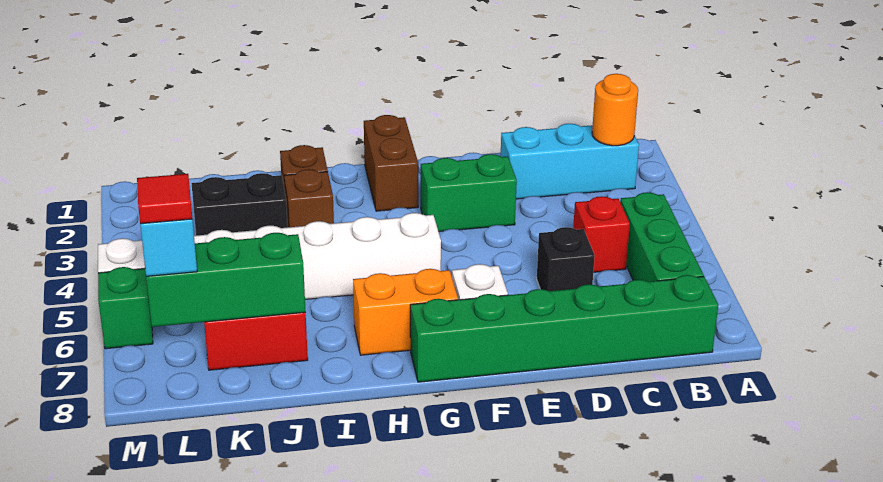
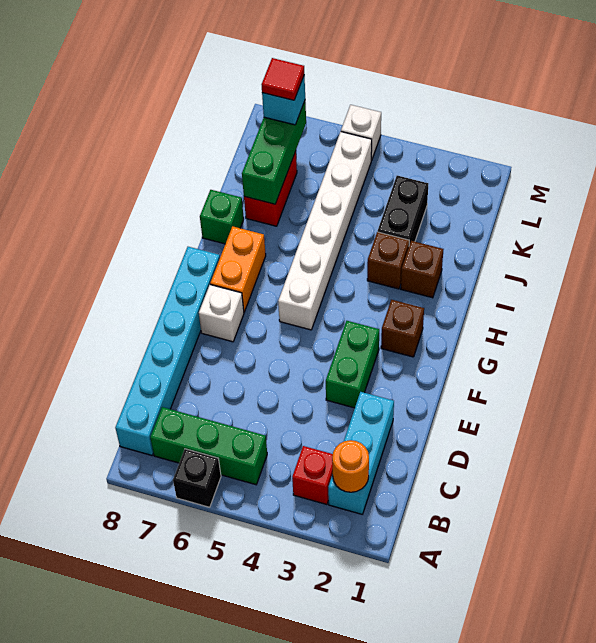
green 1x6 brick [410,275,718,382] -> cyan 1x6 brick [115,247,220,455]
red 1x1 brick [573,196,630,272] -> red 1x1 brick moved to [292,446,333,505]
black 1x1 brick [537,227,595,291] -> black 1x1 brick moved to [173,449,221,507]
brown 1x2 brick [364,115,418,211] -> brown 1x1 brick [381,300,424,357]
green 1x1 brick [98,267,153,349] -> green 1x1 brick moved to [200,190,244,244]

